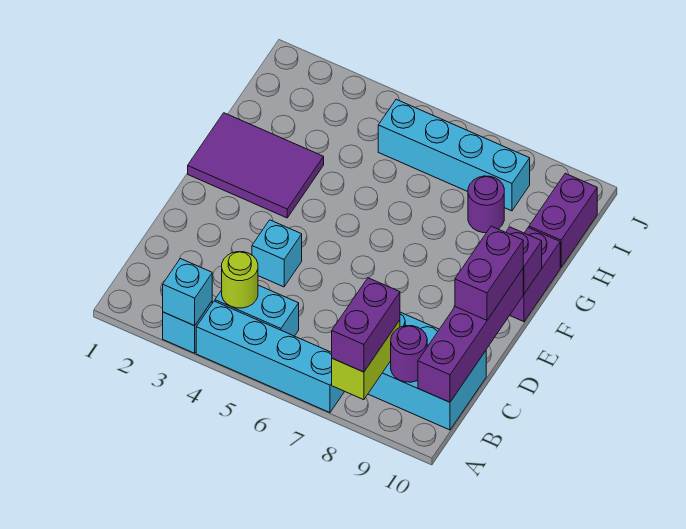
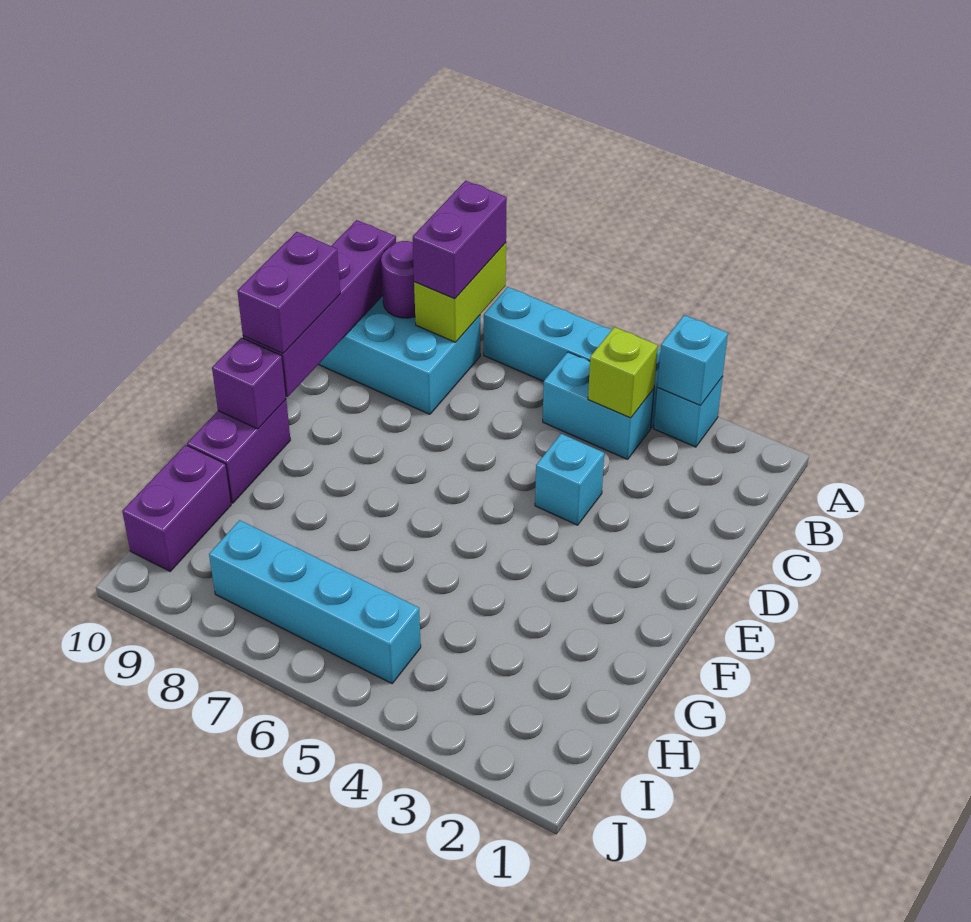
lime 1x1 round brick [222,252,258,308] -> lime 1x1 brick [588,327,658,418]
purple 2x3 tile [188,113,324,218] -> none
purple 1x1 round brick [468,176,504,233] -> none

